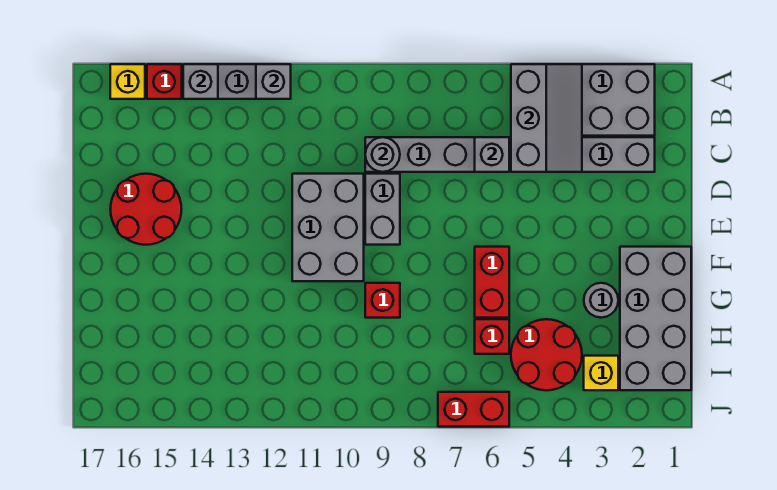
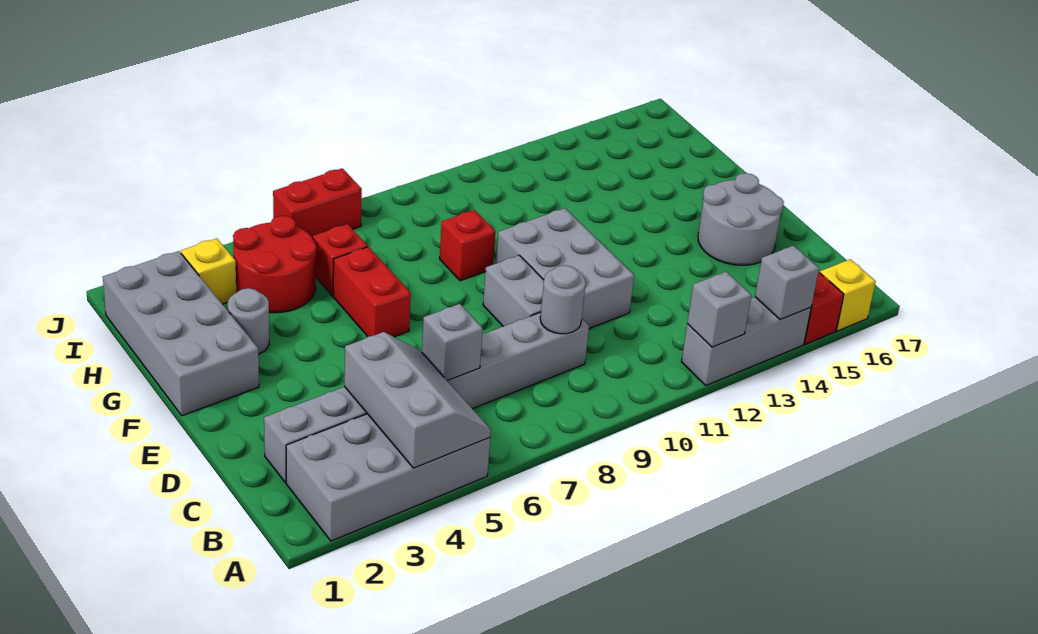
grey 2x3 slope [511,64,582,172] -> grey 2x3 slope turned to [344,332,491,468]
red 2x2 round brick [110,174,181,245] -> grey 2x2 round brick [698,173,784,265]

